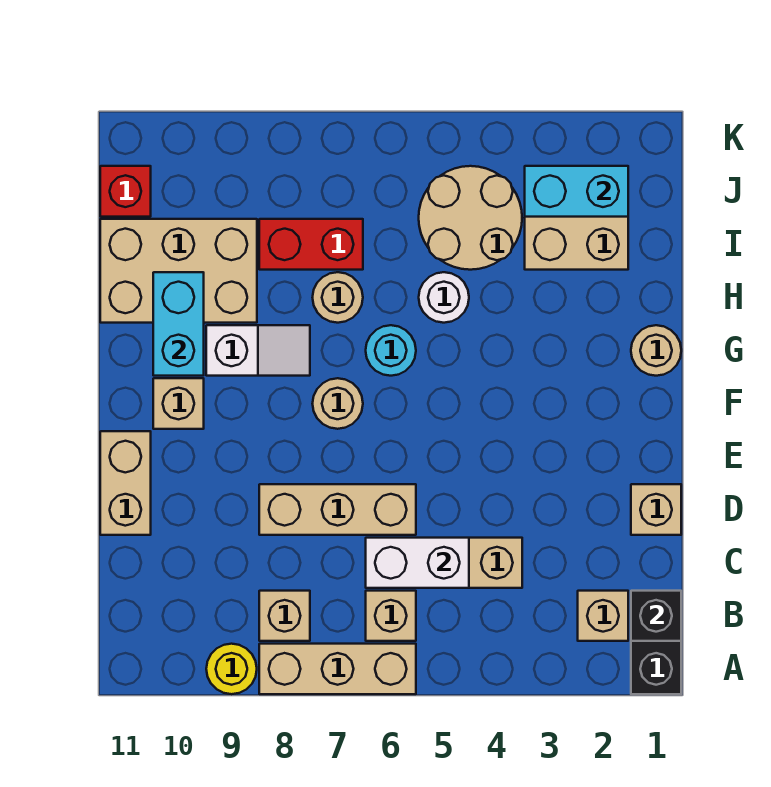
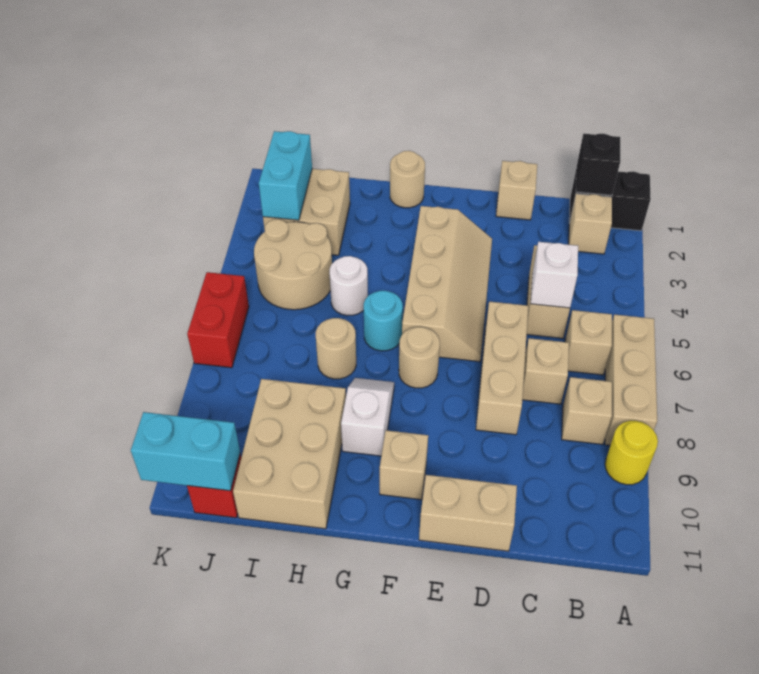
white 1x2 brick [366,538,469,588] -> white 1x1 brick [531,242,578,308]
none -> tan 1x1 brick [522,338,569,404]
none -> tan 2x4 slope [402,206,492,362]
cyan 1x2 brick [153,272,204,376] -> cyan 1x2 brick moved to [131,412,240,491]
red 1x2 brick [259,219,363,270] -> red 1x2 brick moved to [187,272,249,368]

